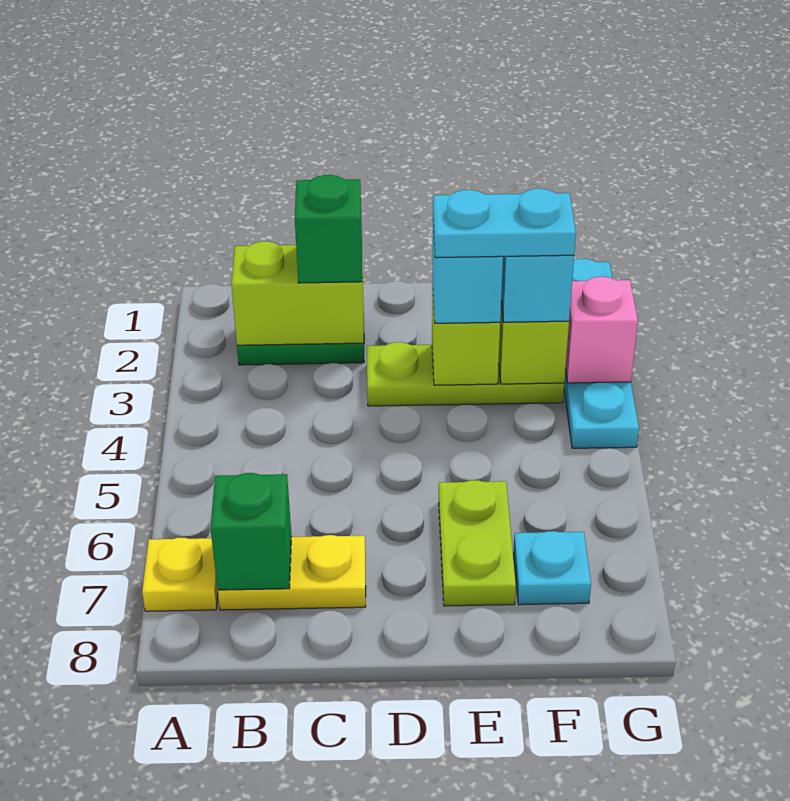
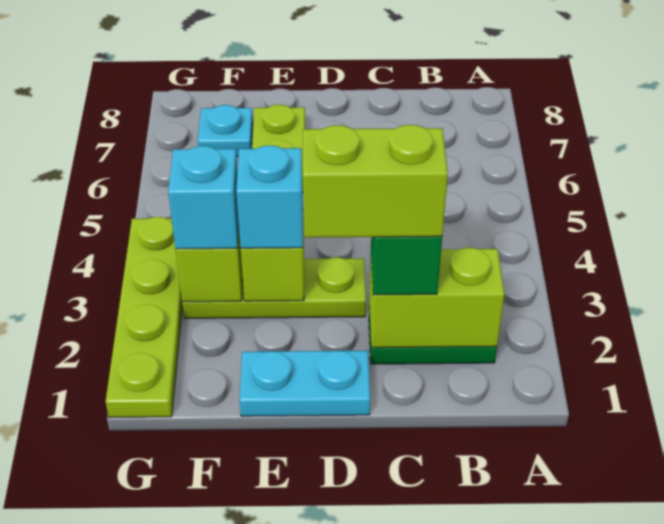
yellow 1x1 plate [142,538,218,611] -> none
yellow 1x2 plate [218,535,366,610] -> none
green 1x1 brick [211,473,292,590] -> none
none -> lime 1x2 brick [303,125,448,238]
cyan 1x2 plate [433,189,576,258] -> cyan 1x2 plate moved to [240,350,370,416]
cyan 1x4 plate [564,259,639,448] -> lime 1x4 plate [106,217,183,418]
pink 1x1 brick [566,277,638,383] -> none

